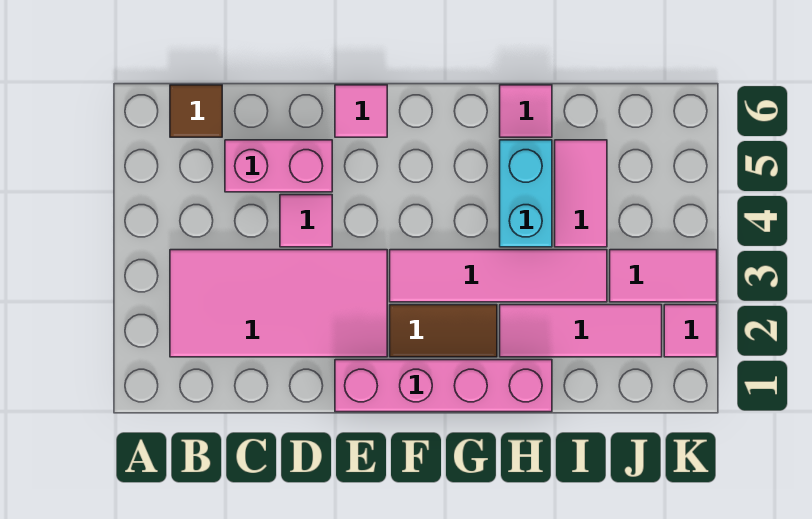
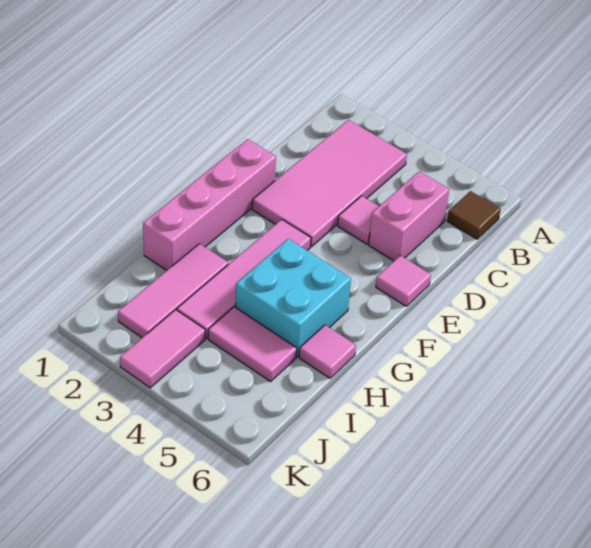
brown 1x2 tile [390,305,497,357] -> none
cyan 1x2 brick [500,140,552,247] -> cyan 2x2 brick [236,239,351,357]
pink 1x1 tile [664,305,717,357] -> none

